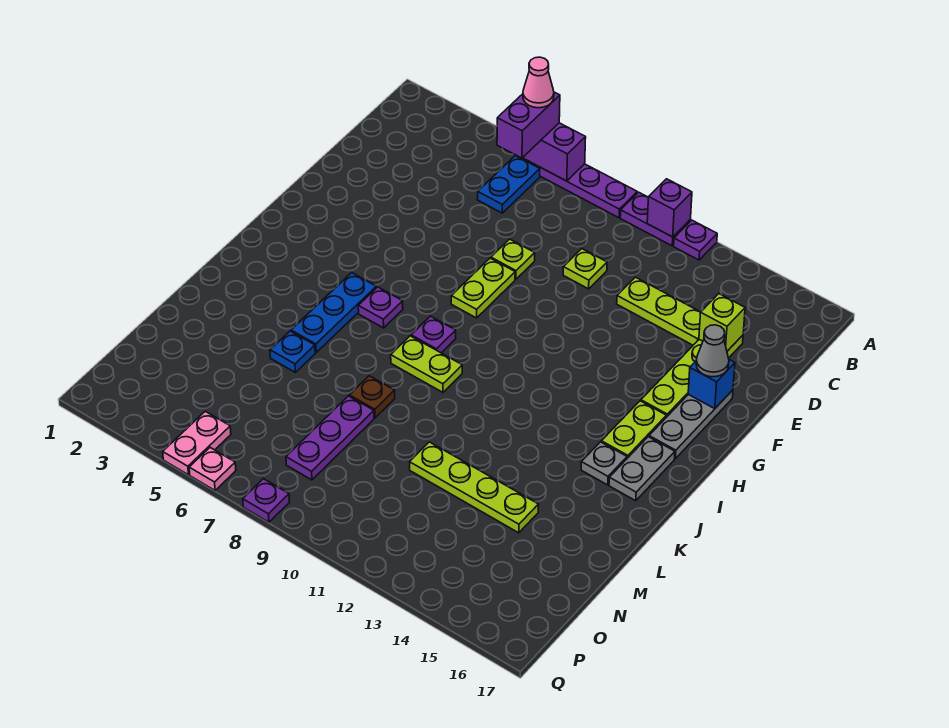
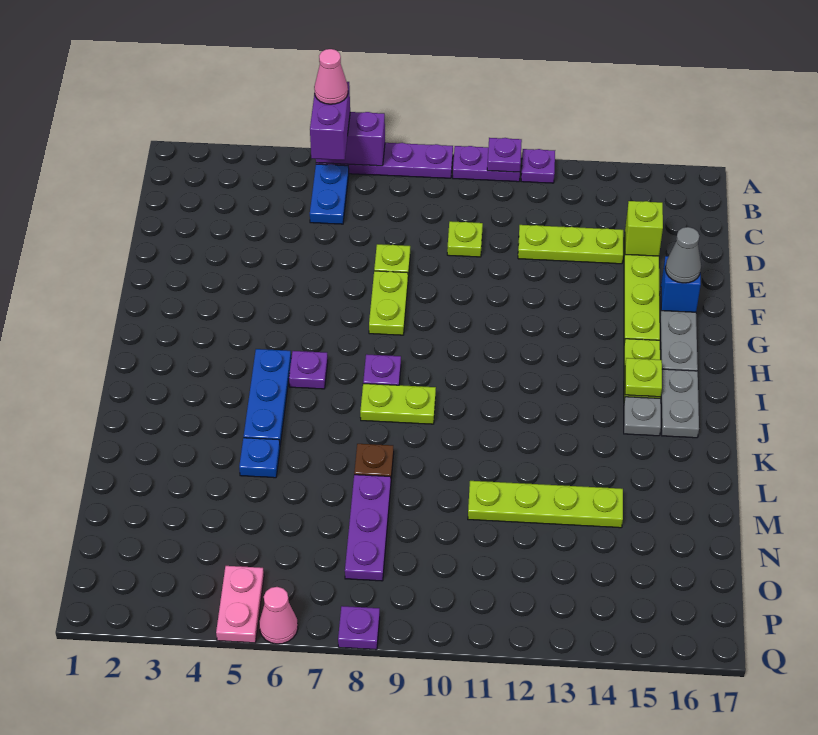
purple 1x1 brick [647,179,692,237] -> purple 1x1 plate [487,138,522,172]
none -> lime 1x1 plate [625,358,662,397]
pink 1x1 plate [189,448,236,490] -> pink 1x1 cone [259,587,298,644]

